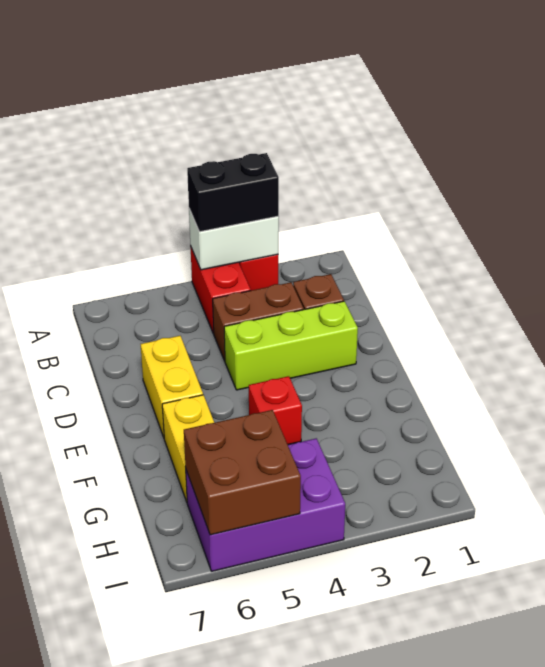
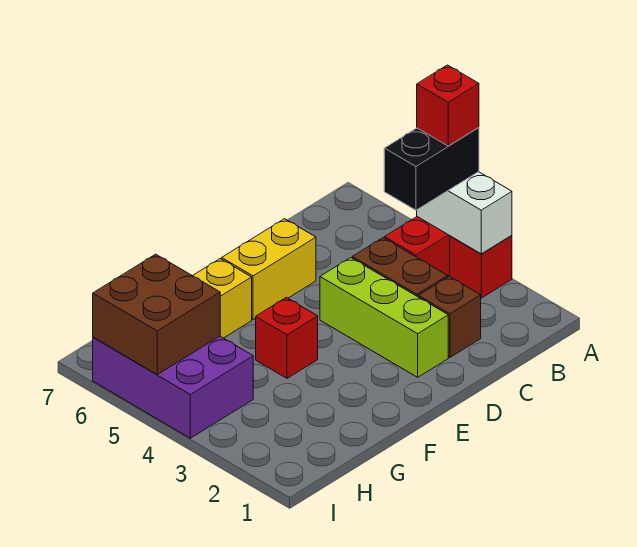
black 1x2 brick [187,153,279,232] -> black 1x2 brick turned to [384,128,479,210]
none -> red 1x1 brick [417,65,479,146]

